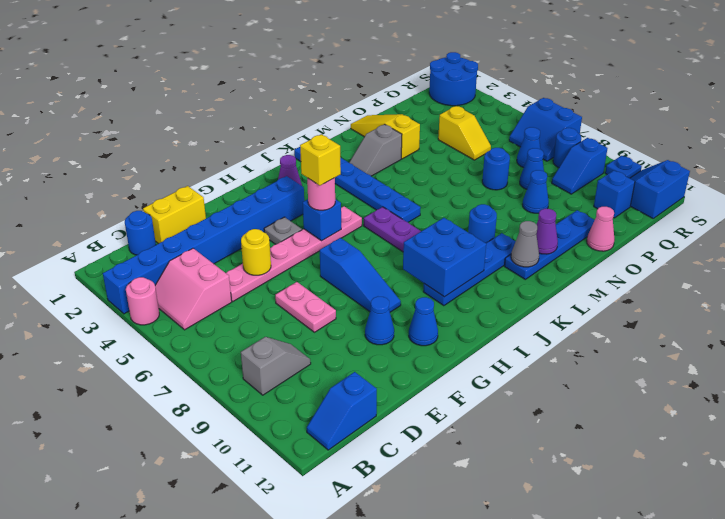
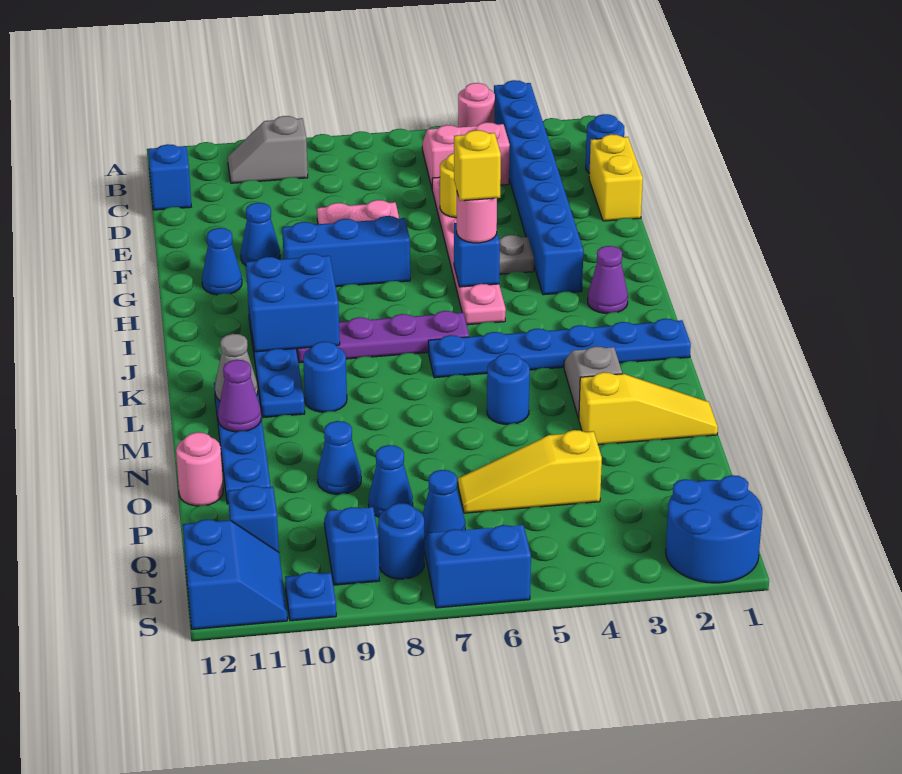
grey 1x2 slope [241,337,311,395] -> grey 1x2 slope turned to [228,116,308,183]
blue 1x3 slope [320,238,401,312] -> blue 1x3 brick [282,216,410,287]
blue 1x1 round brick [482,148,510,190] -> blue 1x1 round brick moved to [487,353,530,424]
pink 1x1 cone [587,207,615,251] -> pink 1x1 round brick [176,432,223,506]
yellow 1x2 slope [438,106,491,160] -> yellow 1x3 slope [458,430,602,513]

